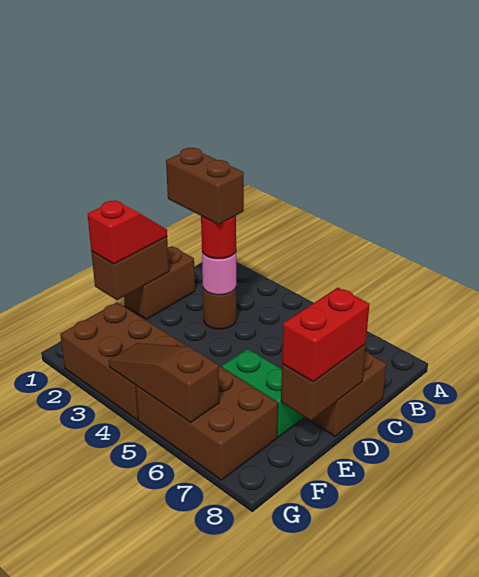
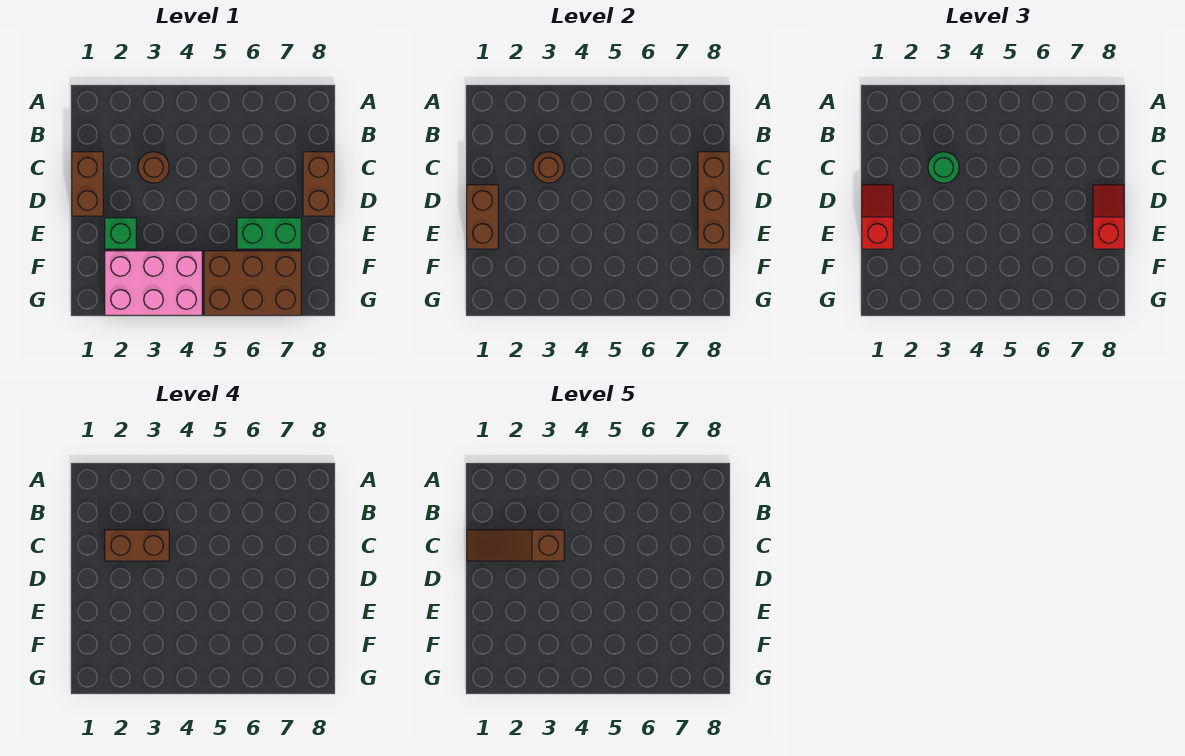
pink 1x1 round brick [202,252,236,295] -> brown 1x1 round brick [533,152,564,183]
red 1x1 round brick [201,216,236,259] -> green 1x1 round brick [928,152,959,183]
brown 1x2 brick [281,344,366,421] -> brown 1x3 brick [698,152,729,249]
red 1x2 brick [282,288,369,382] -> red 1x2 slope [1093,185,1124,249]
none -> green 1x1 brick [105,218,136,249]
brown 2x3 brick [60,302,188,420] -> pink 2x3 brick [105,251,202,315]
brown 1x3 slope [109,343,219,423] -> brown 1x3 slope moved to [467,530,564,561]

